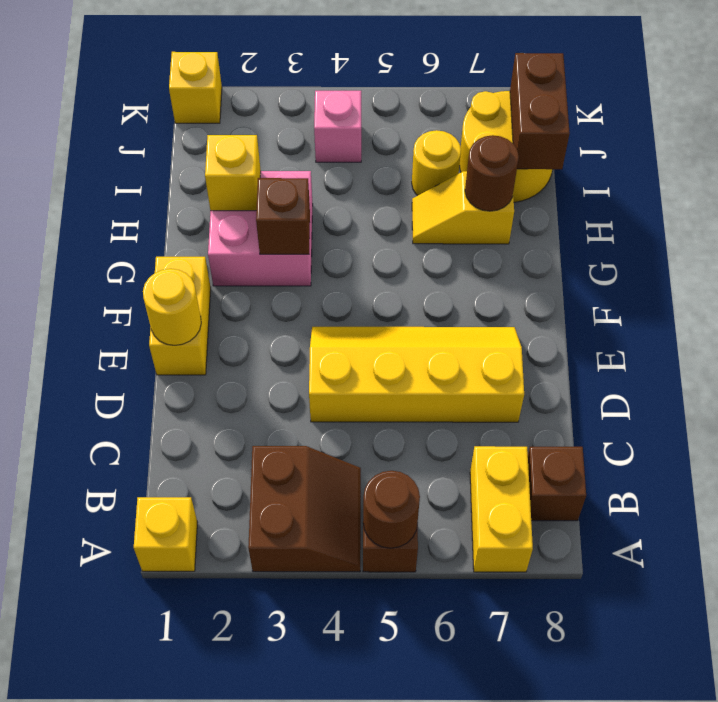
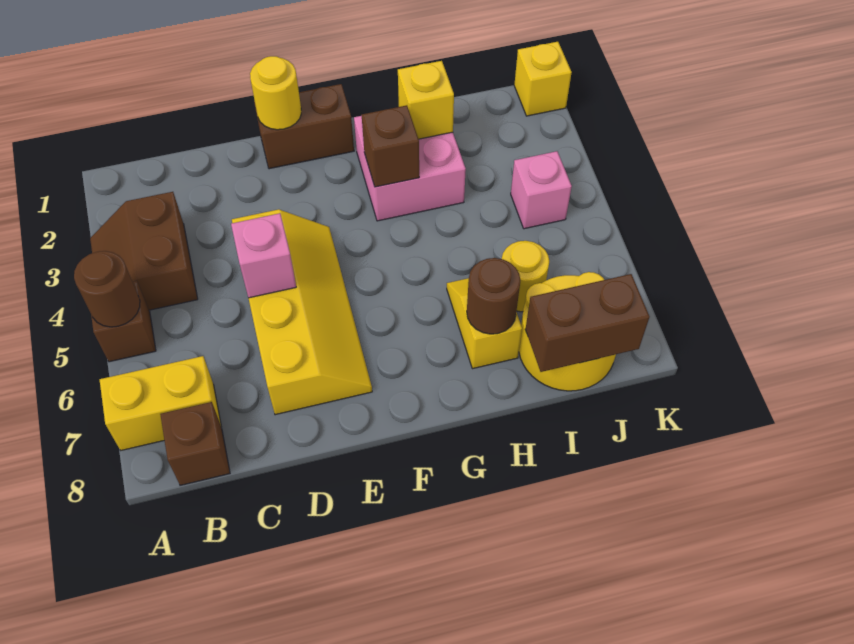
yellow 1x1 brick [134,497,197,571] -> none
brown 2x2 slope [248,446,361,572] -> brown 2x2 slope turned to [90,192,198,310]
none -> pink 1x1 brick [231,213,296,298]
yellow 1x2 brick [149,257,211,375] -> brown 1x2 brick [254,84,354,169]

